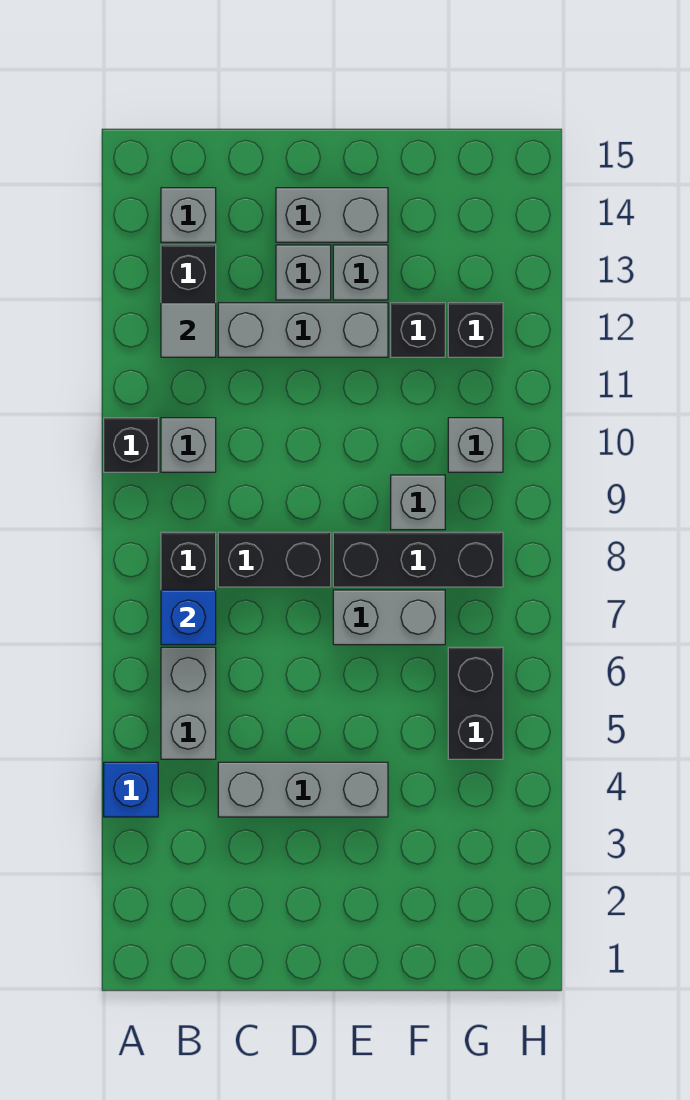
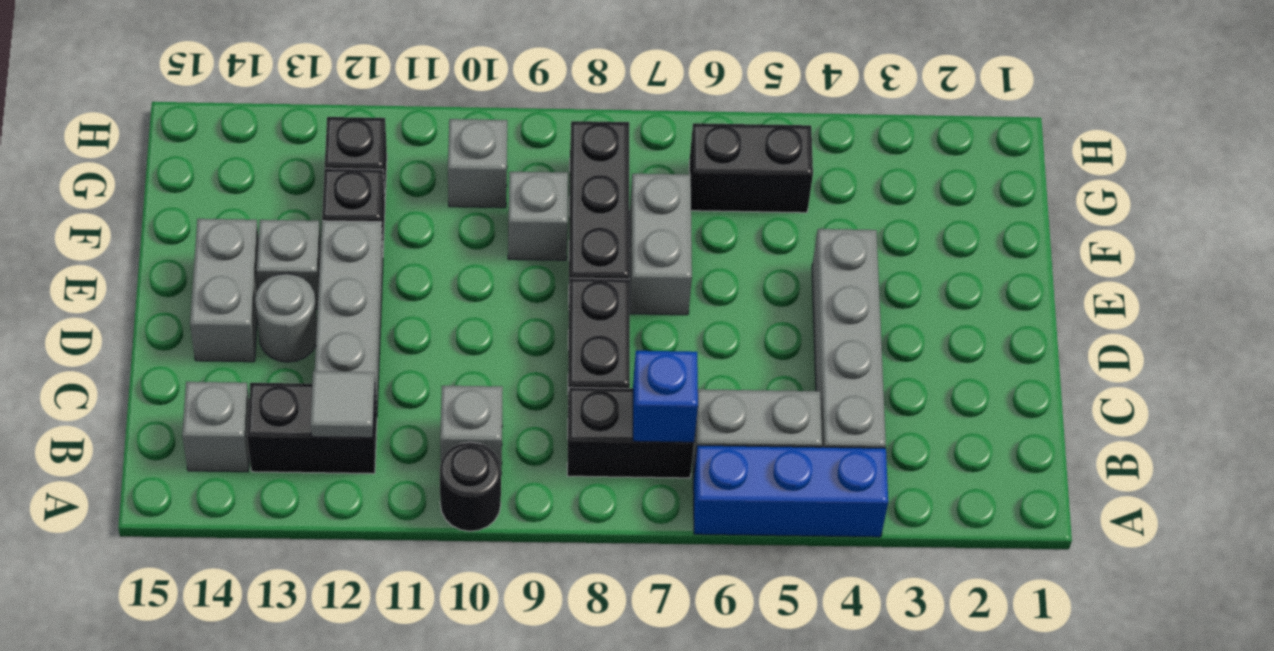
blue 1x1 brick [104,762,158,817] -> blue 1x3 brick [693,445,888,537]
black 1x1 brick [104,418,158,472] -> black 1x1 round brick [440,442,501,531]
grey 1x3 brick [218,762,388,817] -> grey 1x4 brick [812,229,886,448]
grey 1x1 brick [276,245,331,300] -> grey 1x1 round brick [255,274,317,362]

